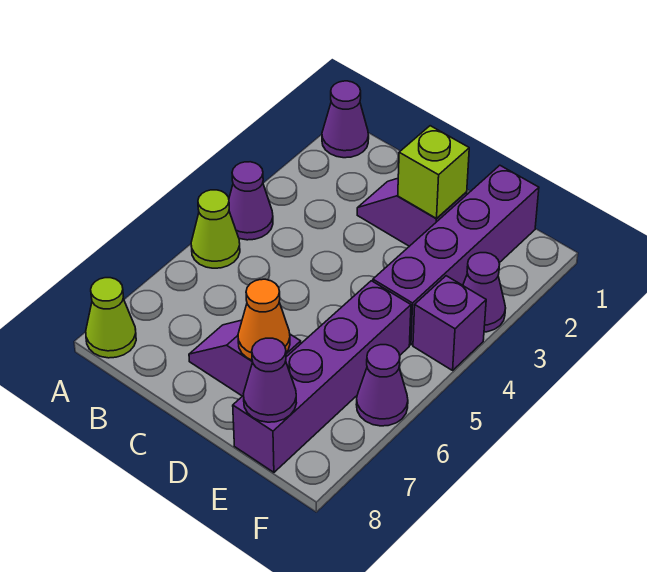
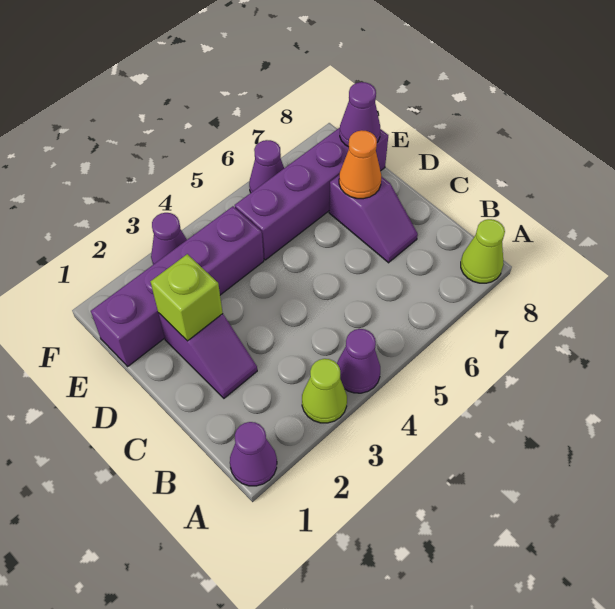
lime 1x1 cone [191,190,240,268] -> lime 1x1 cone moved to [302,359,347,423]
purple 1x1 brick [413,276,486,370] -> none

